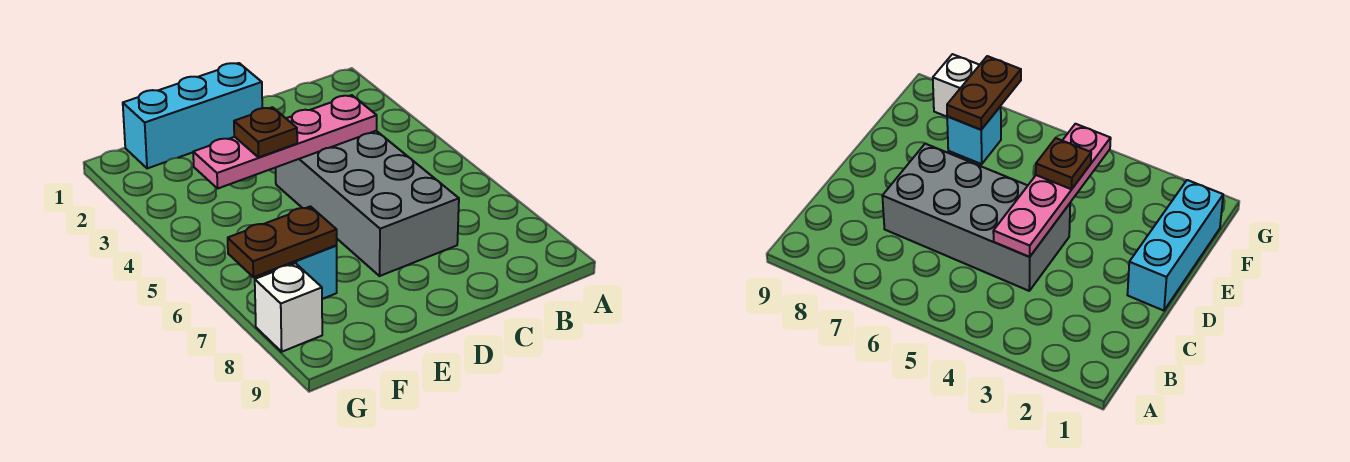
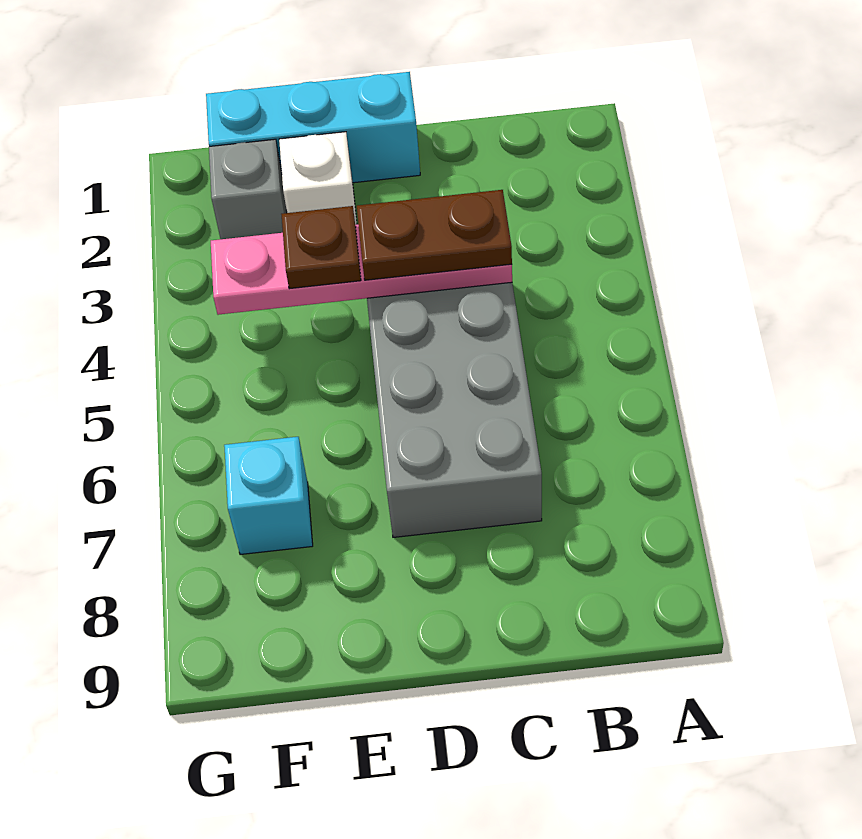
none -> grey 1x1 brick [209,139,287,239]
brown 1x2 plate [228,206,337,277] -> brown 1x2 plate moved to [357,190,512,280]
white 1x1 brick [255,263,322,352] -> white 1x1 brick moved to [279,132,357,225]

